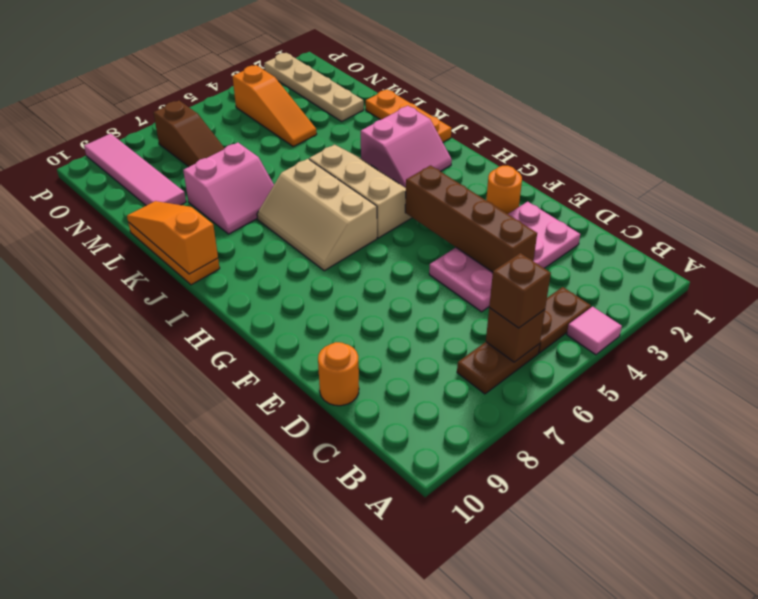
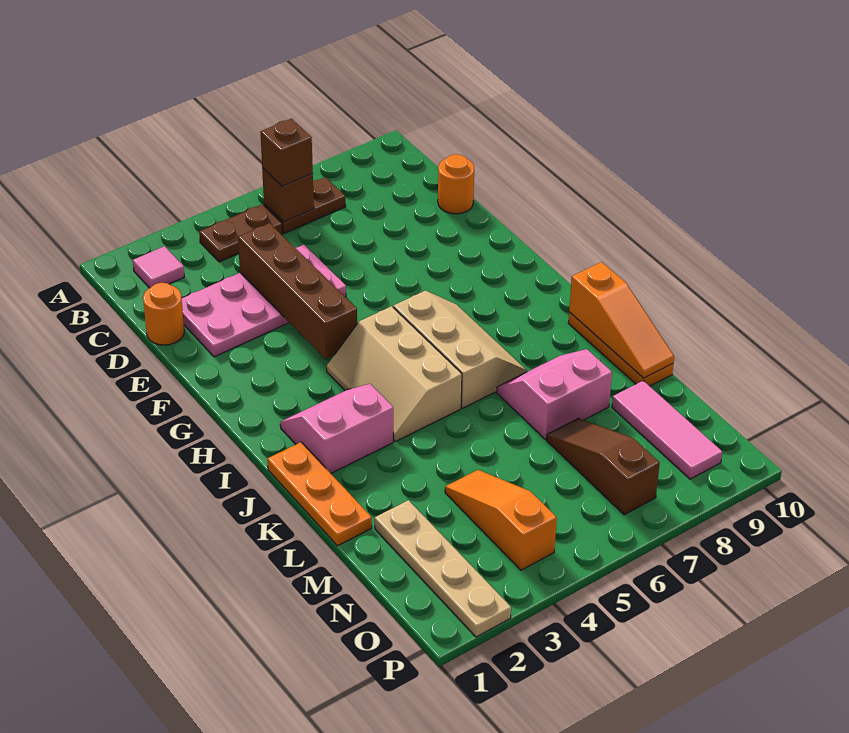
pink 1x1 tile [567,307,622,355] -> pink 1x1 tile moved to [133,246,184,288]
orange 1x1 round brick [486,166,522,214] -> orange 1x1 round brick moved to [143,283,184,345]
pink 1x4 tile [84,133,186,206] -> pink 1x3 tile [612,381,722,479]

